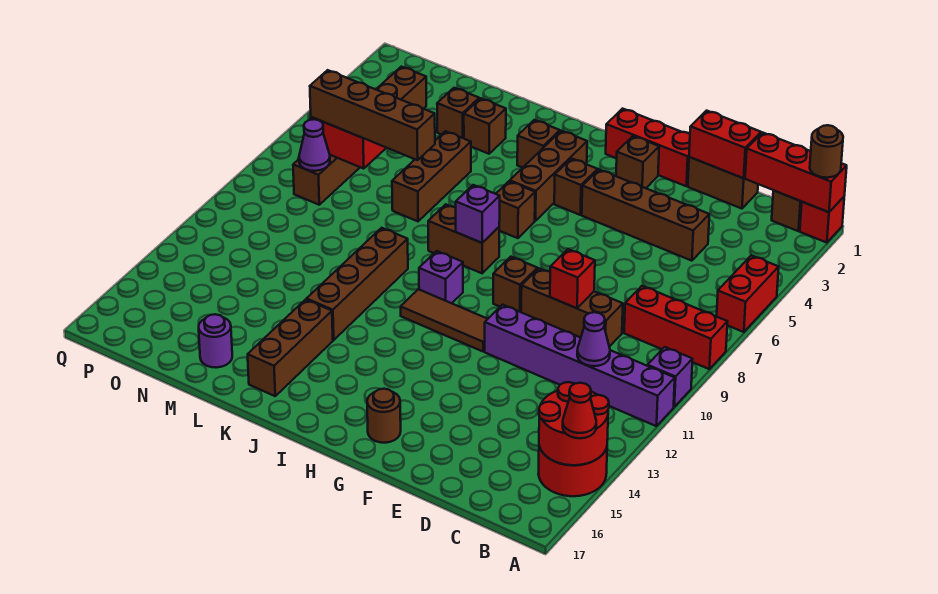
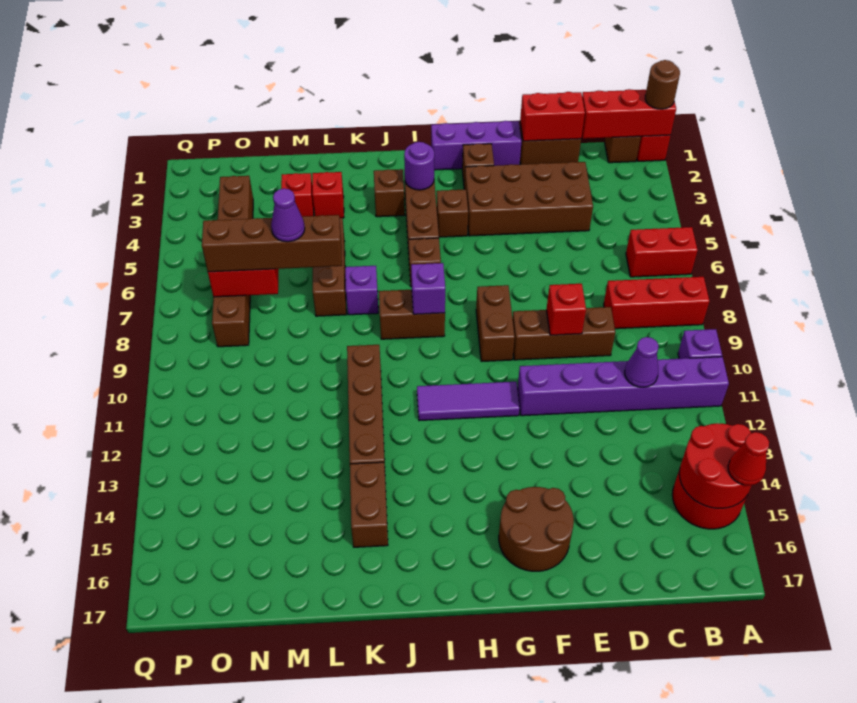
red 1x2 brick [717,255,779,332] -> red 1x2 brick turned to [626,227,698,277]
brown 1x4 brick [582,170,709,261] -> brown 2x4 brick [465,162,593,236]
red 1x3 brick [606,109,690,186] -> purple 1x3 brick [431,121,521,170]
brown 1x1 brick [493,257,537,312] -> brown 1x2 brick [476,285,515,361]
brown 1x3 tile [401,289,487,351] -> purple 1x3 tile [417,382,520,421]
brown 1x1 round brick [367,389,401,443] -> brown 2x2 round brick [499,487,574,571]
purple 1x1 brick [419,251,463,303] -> purple 1x1 brick moved to [345,266,378,315]
brown 1x3 brick [248,299,333,396] -> brown 1x2 brick [350,462,388,547]
brown 1x1 brick [464,98,506,154] -> red 1x1 brick [312,172,344,218]
brown 1x1 brick [437,88,479,138] -> red 1x1 brick [281,173,314,217]
purple 1x1 round brick [199,314,232,368] -> purple 1x1 round brick moved to [404,142,434,190]
purple 1x1 cone [299,119,330,171] -> purple 1x1 cone moved to [271,189,305,242]

